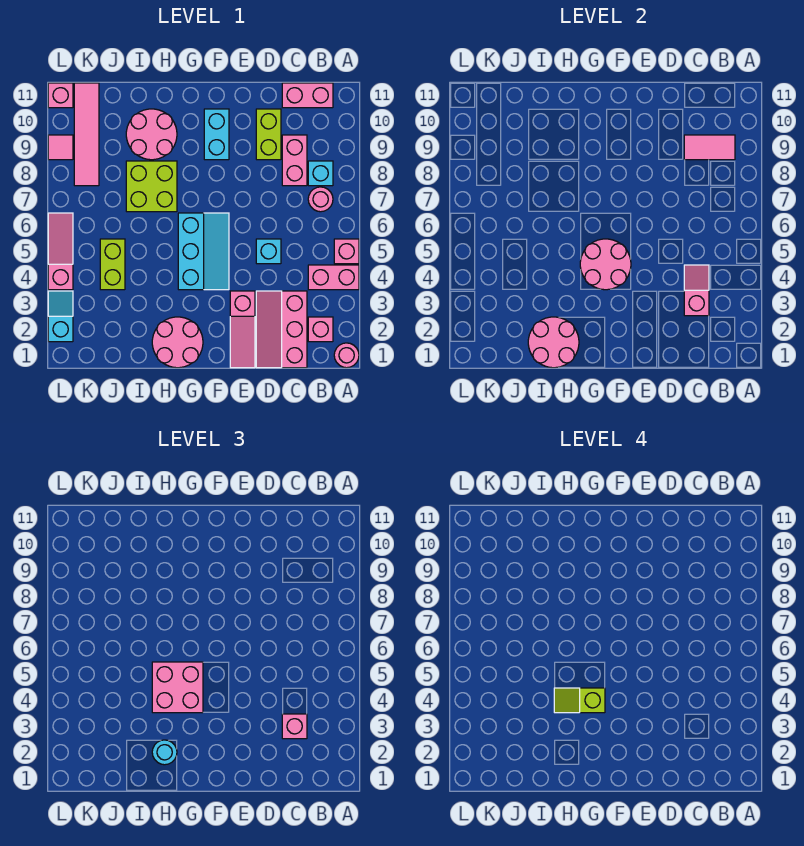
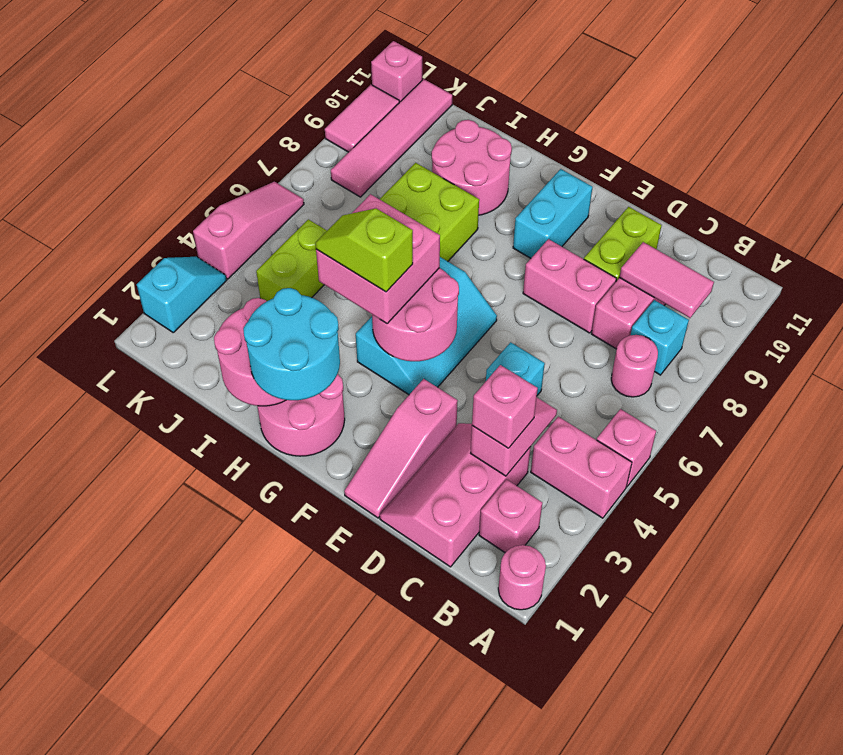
pink 1x2 brick [282,83,333,108] -> pink 1x2 brick moved to [523,239,616,333]
cyan 1x1 round brick [152,740,177,765] -> cyan 2x2 round brick [243,288,340,400]
pink 1x1 tile [48,135,73,160] -> pink 1x2 tile [325,85,399,152]

